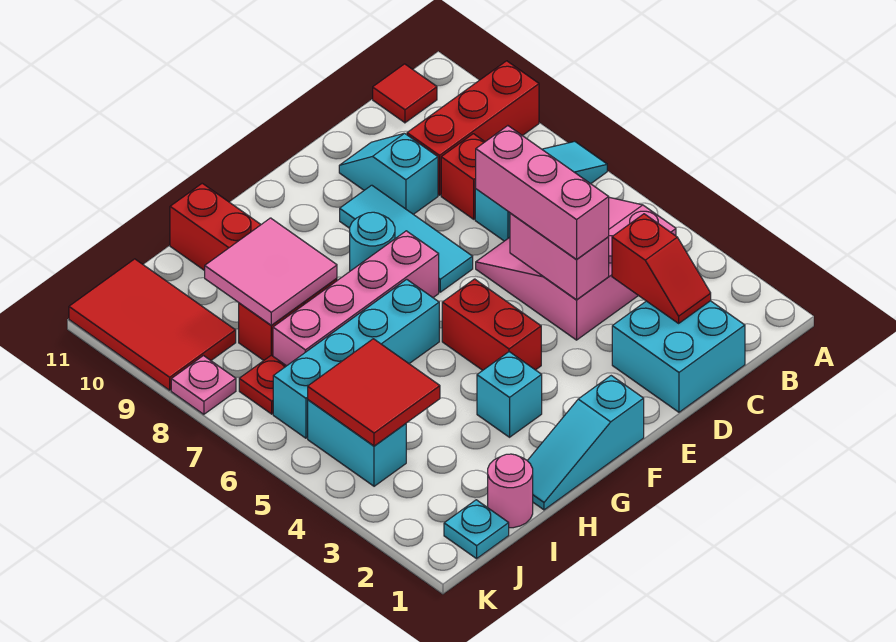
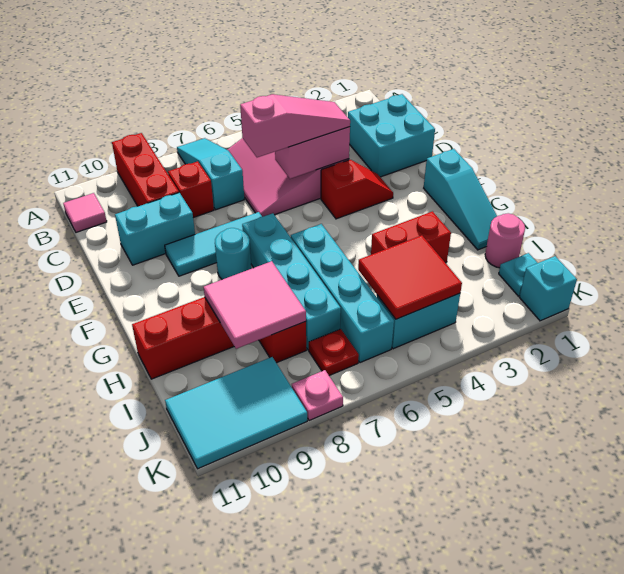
red 1x1 tile [373,64,437,123] -> pink 1x1 tile [63,193,107,232]
red 1x2 slope [612,214,711,323] -> red 1x2 slope moved to [321,160,393,219]
pink 1x3 brick [476,126,609,259] -> pink 1x3 slope [240,94,350,157]
cyan 1x2 slope [339,133,438,214] -> cyan 1x2 brick [115,193,195,265]
red 1x2 brick [442,279,541,370] -> red 1x2 brick moved to [371,211,451,263]
pink 1x4 brick [273,231,439,366] -> cyan 1x4 brick [242,213,341,350]
cyan 1x1 brick [477,352,542,437] -> cyan 1x1 brick moved to [519,256,577,321]
red 2x3 tile [69,259,236,390] -> cyan 2x3 tile [165,357,307,469]

